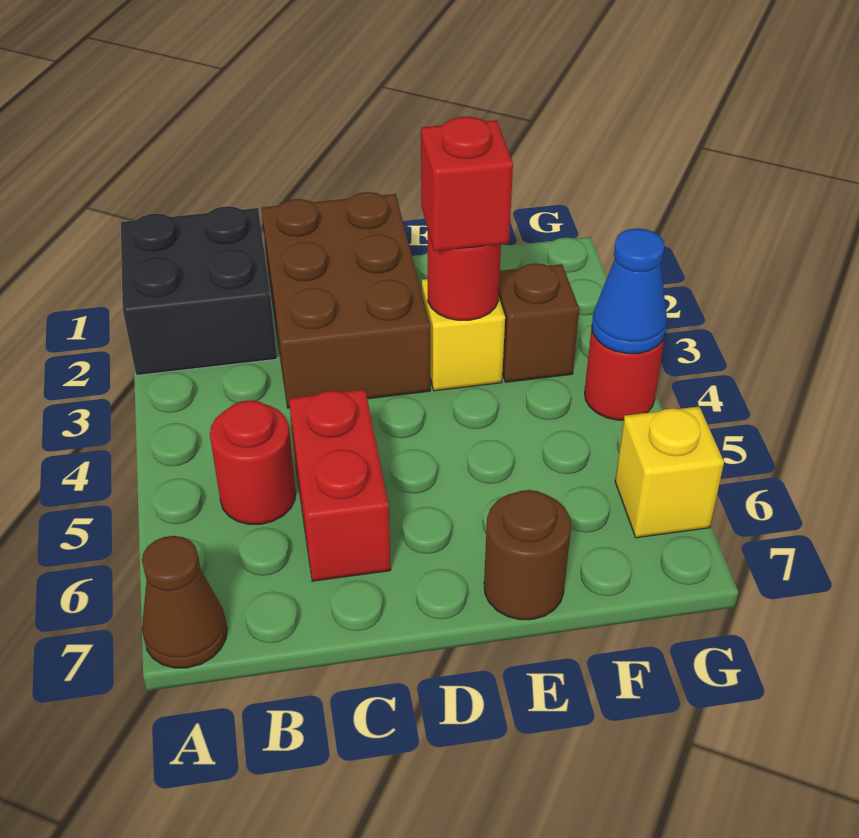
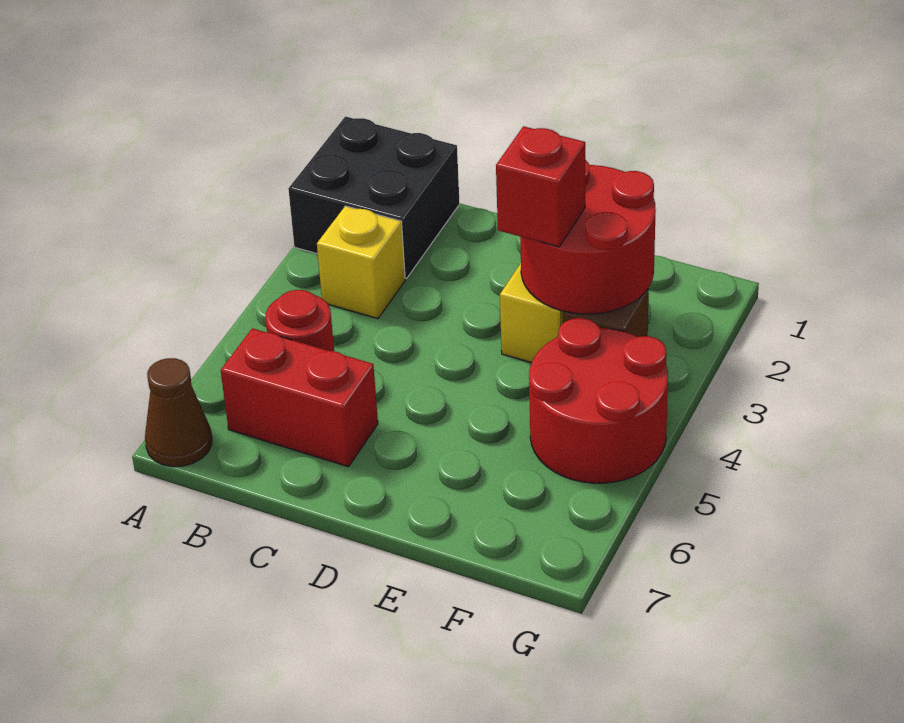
brown 2x3 brick [262,192,430,408] -> none
red 1x2 brick [289,389,391,581] -> red 1x2 brick turned to [221,328,378,467]
red 1x1 round brick [428,231,501,320] -> red 2x2 round brick [520,160,656,314]
brown 1x1 round brick [484,490,571,620] -> none
red 1x1 round brick [585,328,665,420] -> red 2x2 round brick [529,318,668,483]
blue 1x1 cone [592,228,667,354] -> none
yellow 1x1 brick [615,407,724,538] -> yellow 1x1 brick moved to [317,206,405,319]

